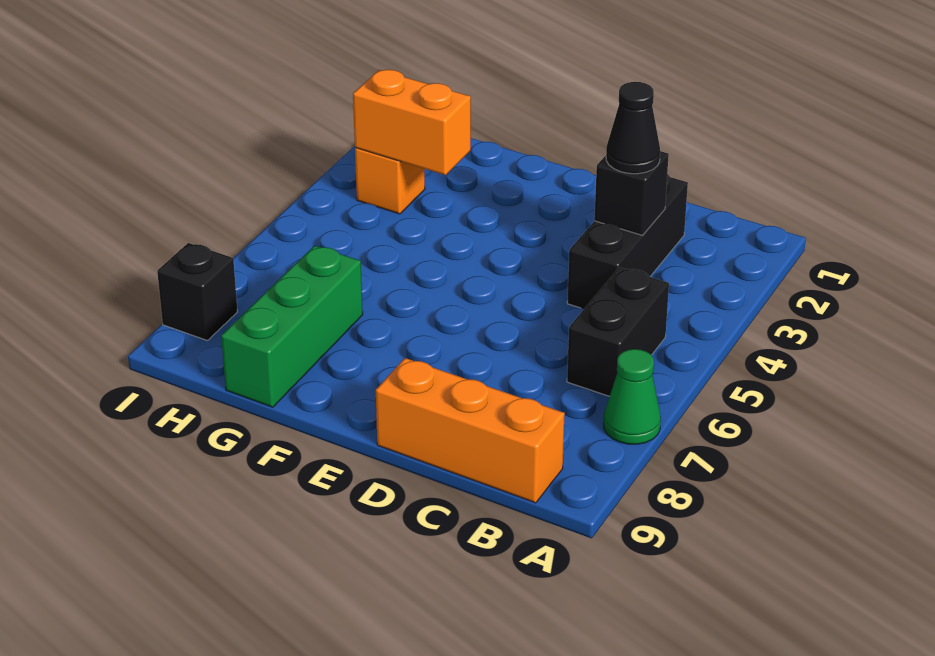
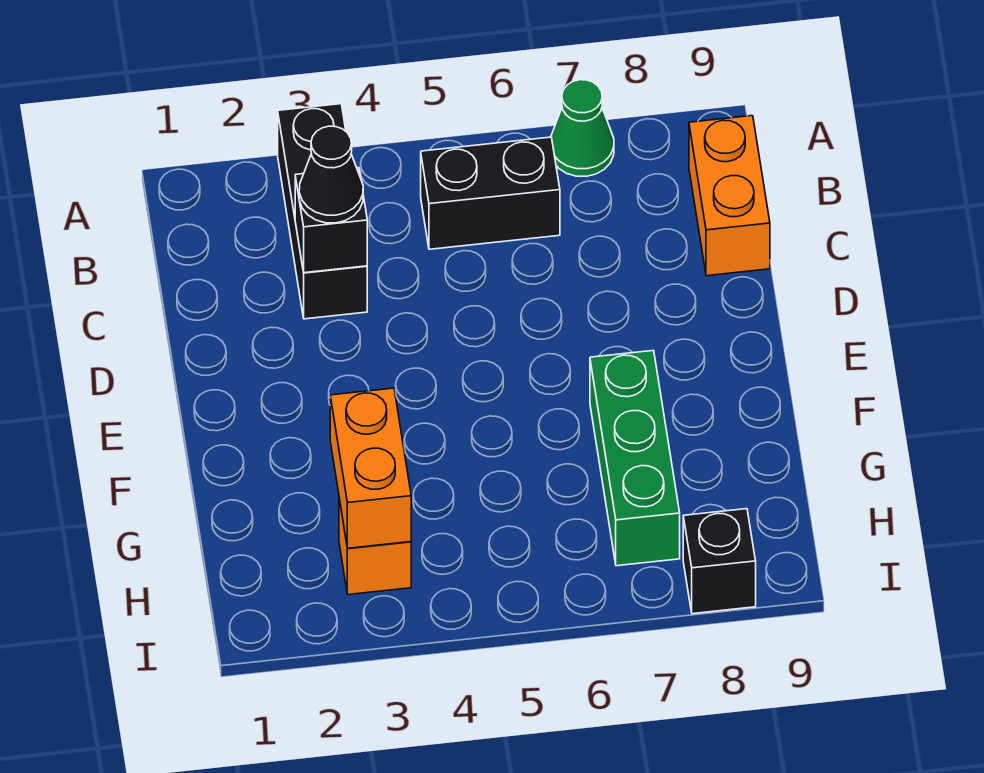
orange 1x3 brick [376,358,565,503] -> orange 1x2 brick [689,116,770,276]
black 1x3 brick [567,174,688,309] -> black 1x3 brick turned to [278,104,367,319]
green 1x3 brick [221,246,363,407] -> green 1x3 brick turned to [590,350,680,566]

